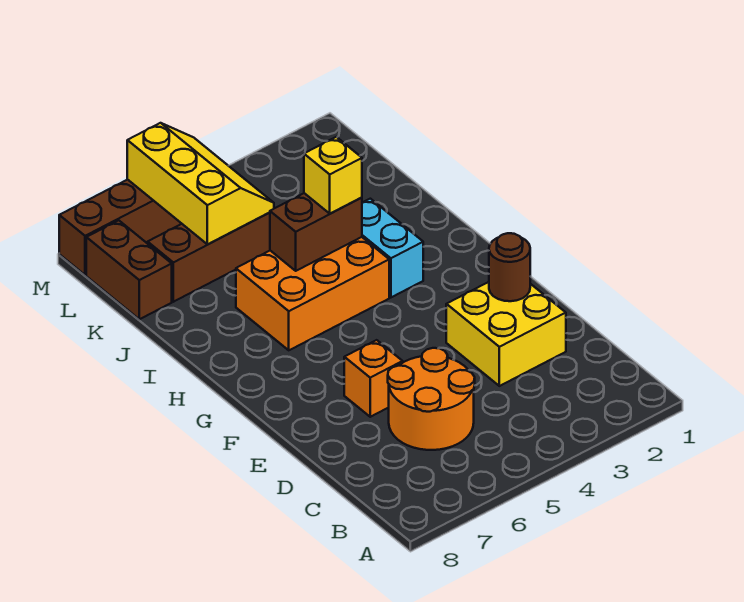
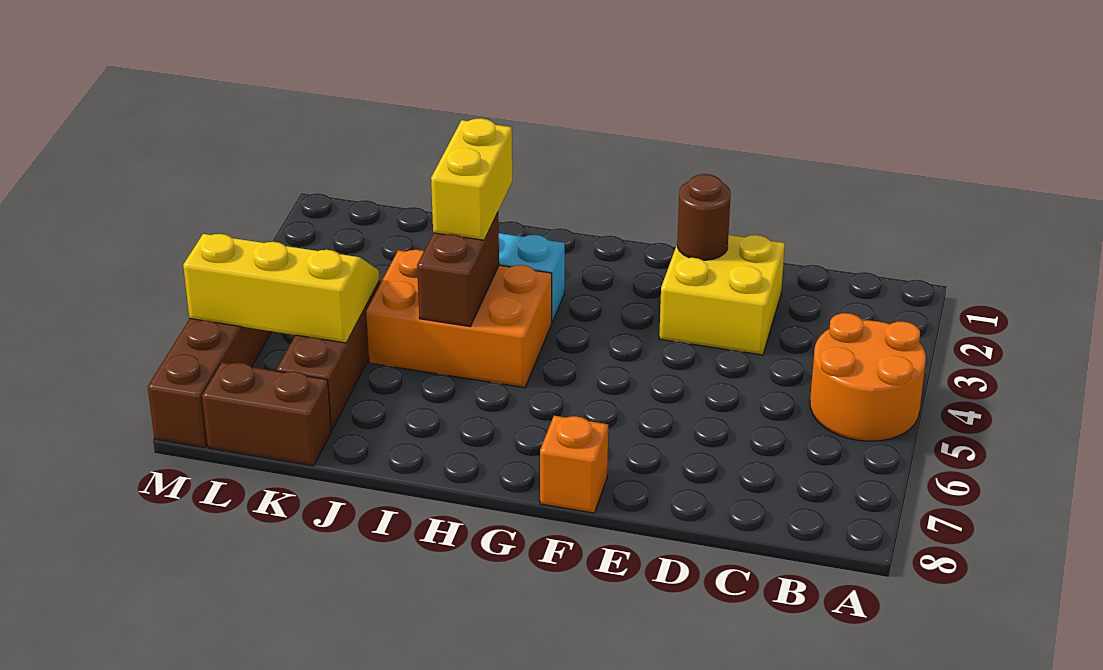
orange 2x2 round brick [388,348,475,450] -> orange 2x2 round brick moved to [810,313,926,441]
orange 1x1 brick [344,340,403,417] -> orange 1x1 brick moved to [540,416,608,513]
orange 2x3 brick [236,237,389,350] -> orange 2x3 brick turned to [366,250,552,388]
yellow 1x1 brick [304,137,362,214] -> yellow 1x2 brick [431,118,512,240]

